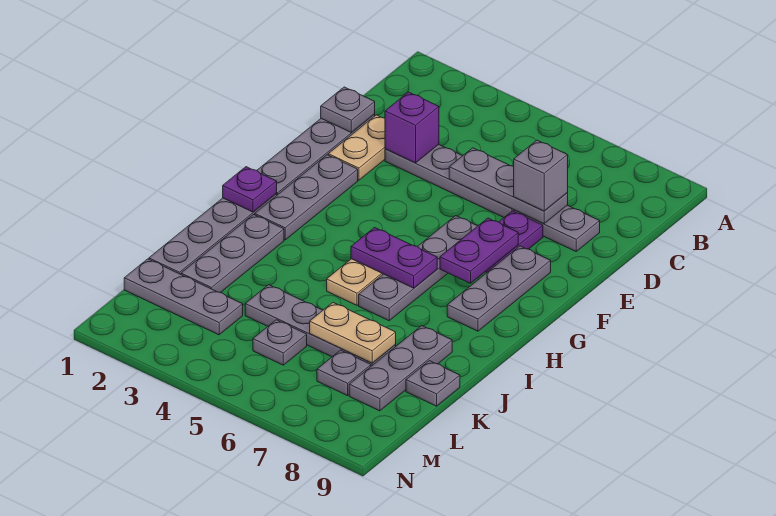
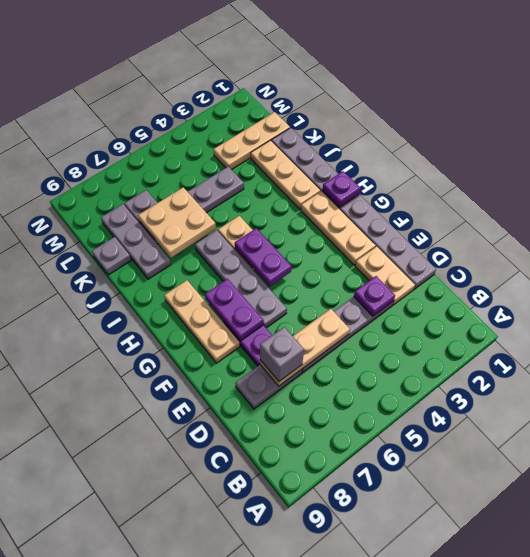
grey 1x1 plate [321,87,375,133] -> none
purple 1x1 brick [385,92,439,163] -> purple 1x1 plate [354,276,395,316]
grey 1x3 plate [449,148,568,224] -> tan 1x3 plate [260,309,350,386]
grey 1x3 plate [255,155,358,240] -> tan 1x3 plate [301,191,376,265]
grey 1x3 plate [447,246,551,331] -> tan 1x3 plate [164,280,240,363]
purple 1x2 plate [351,228,437,288] -> purple 1x2 plate turned to [235,228,292,286]
grey 1x3 plate [181,215,284,293] -> tan 1x3 plate [251,140,320,209]
tan 1x2 plate [310,303,396,363] -> tan 2x2 plate [138,187,216,258]
grey 1x3 plate [124,259,243,335] -> tan 1x3 plate [213,112,290,170]
grey 1x1 plate [253,320,307,365] -> none

